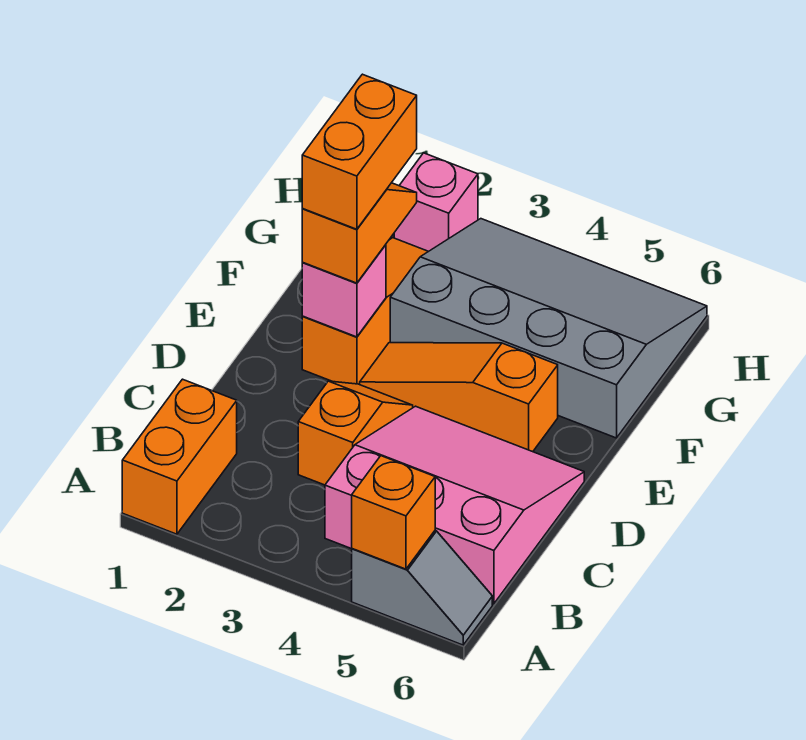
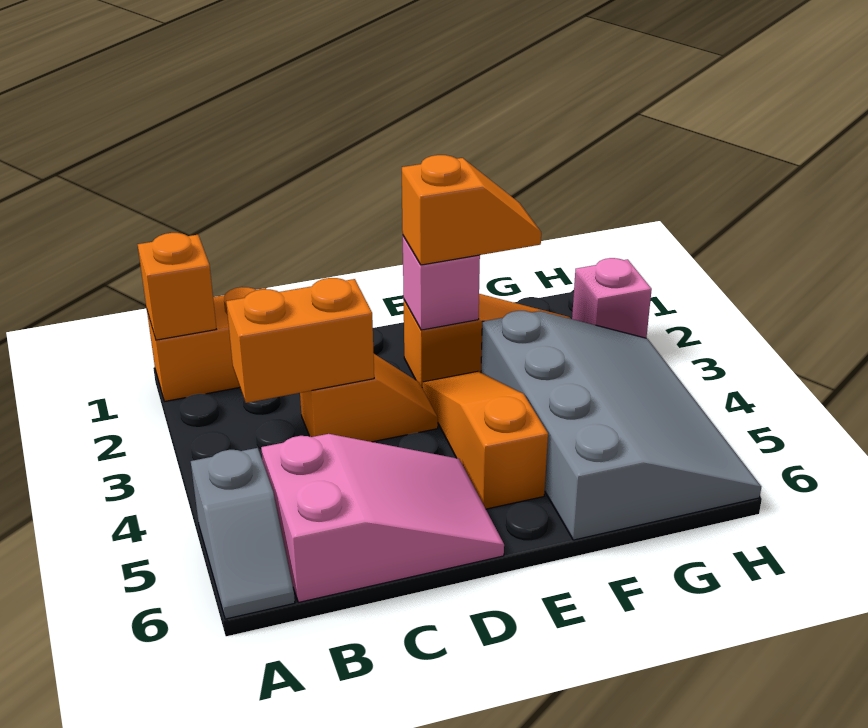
orange 1x1 brick [352,456,435,569] -> orange 1x1 brick moved to [138,233,216,340]
pink 3x3 slope [325,406,584,604] -> pink 2x3 slope [261,434,504,602]
orange 1x2 brick [302,74,417,229] -> orange 1x2 brick moved to [226,278,374,403]

